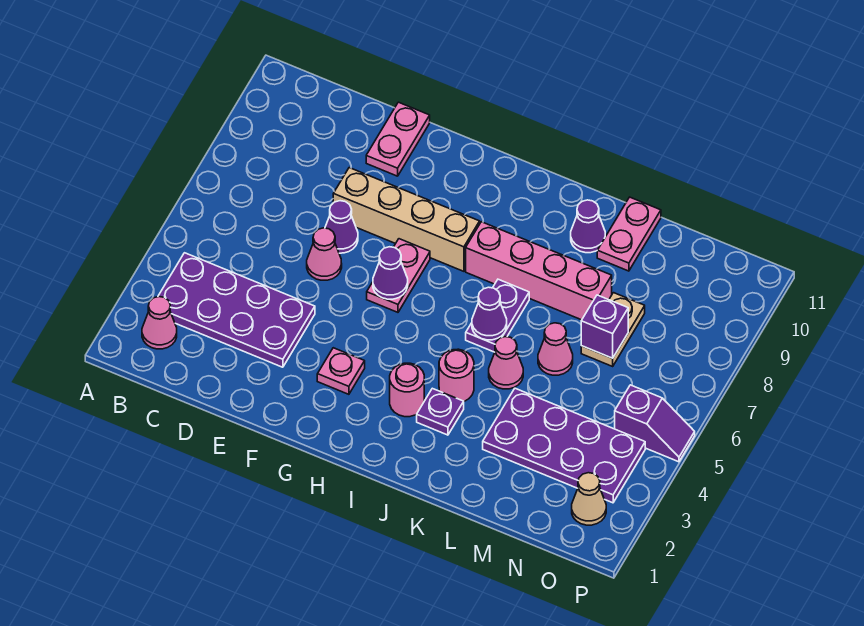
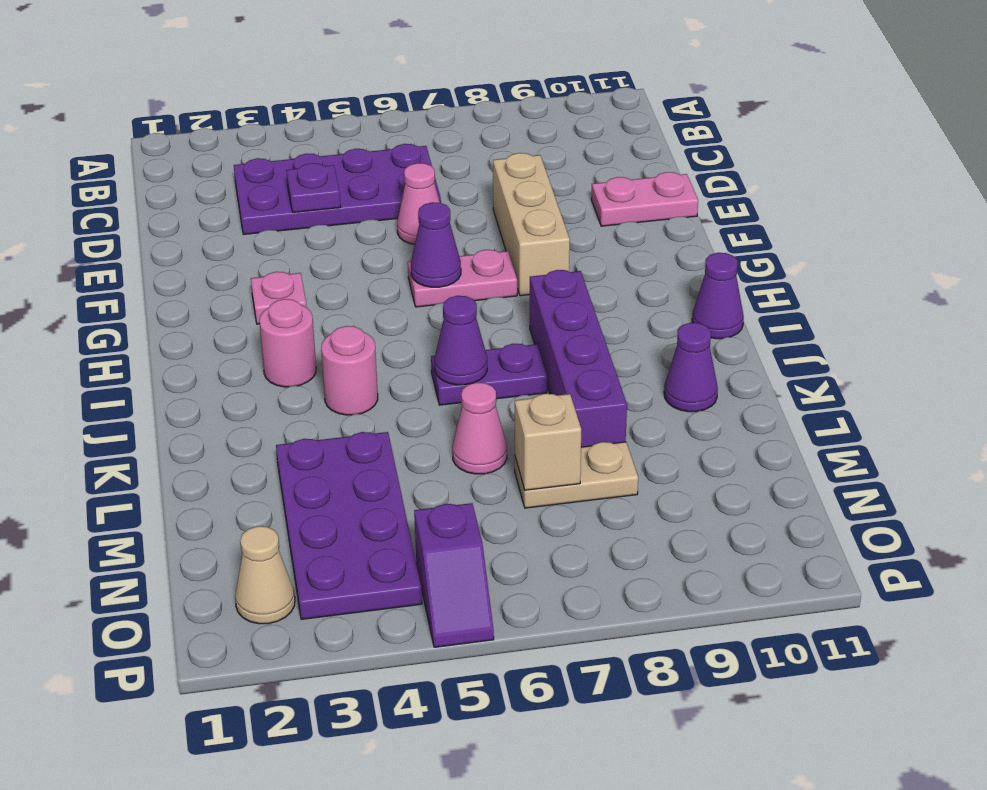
pink 1x1 cone [142,297,177,349] -> none
purple 2x4 plate [158,253,315,367] -> purple 2x4 plate turned to [234,144,441,234]
purple 1x1 cone [325,201,358,253] -> purple 1x1 cone moved to [692,253,744,339]
tan 1x4 brick [333,168,480,271] -> tan 1x3 brick [493,153,570,296]
pink 1x4 brick [466,222,612,320] -> purple 1x4 brick [530,270,627,447]
purple 1x1 plate [417,388,464,435] -> purple 1x1 plate moved to [286,163,340,212]
pink 1x1 cone [489,337,523,389] -> none
pink 1x2 plate [597,197,661,271] -> none
purple 1x1 brick [581,295,628,358] -> tan 1x1 brick [515,394,581,490]

